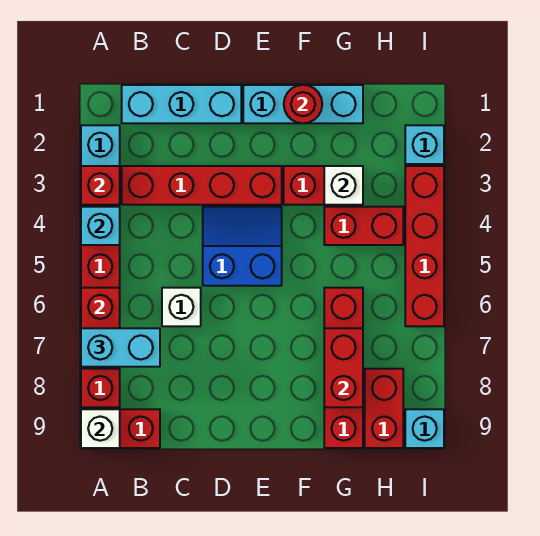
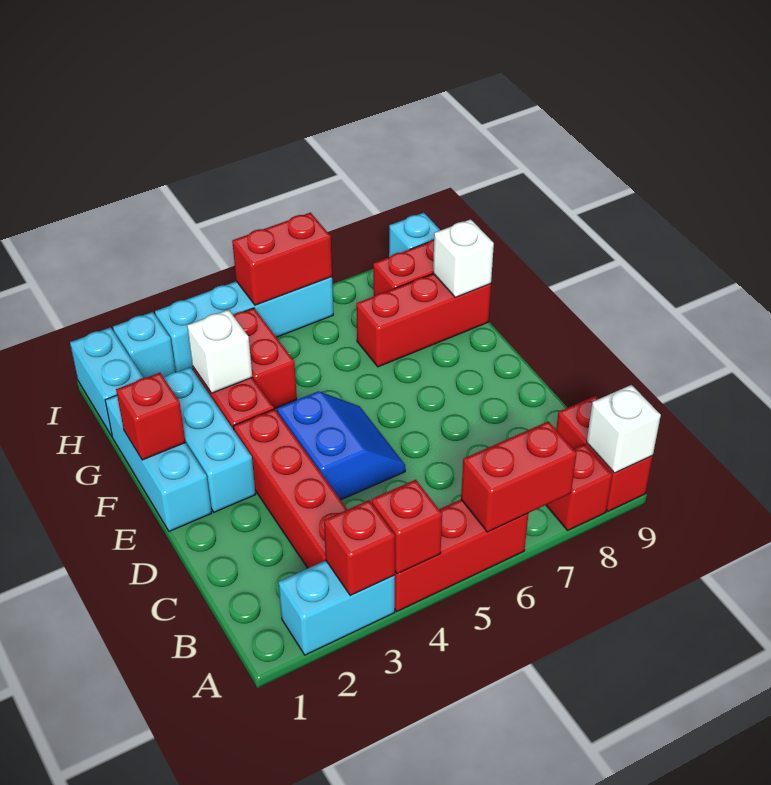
cyan 1x1 brick [81,207,120,245] -> red 1x1 brick [372,480,442,574]
cyan 1x2 brick [81,328,160,367] -> cyan 1x2 brick moved to [70,327,143,436]
cyan 1x3 brick [122,85,241,123] -> cyan 1x3 brick moved to [163,367,256,512]
white 1x1 brick [162,288,201,326] -> white 1x1 brick moved to [433,219,494,297]
blue 2x2 slope [203,207,282,286] -> blue 2x2 slope turned to [277,391,405,500]
red 1x1 round brick [284,85,322,123] -> red 1x1 brick [116,373,186,460]
red 1x4 brick [324,288,363,448] -> red 1x3 brick [356,274,491,367]
red 1x2 brick [324,328,363,407] -> red 1x2 brick moved to [232,213,332,305]
red 1x4 brick [405,166,444,326] -> cyan 1x4 brick [155,277,333,372]

